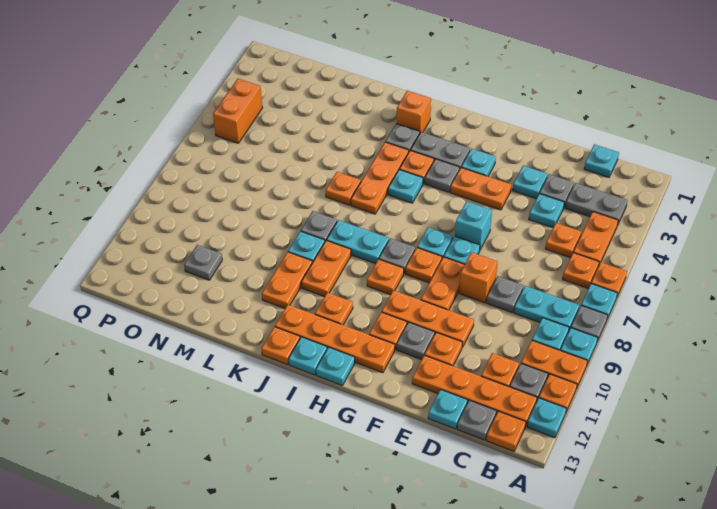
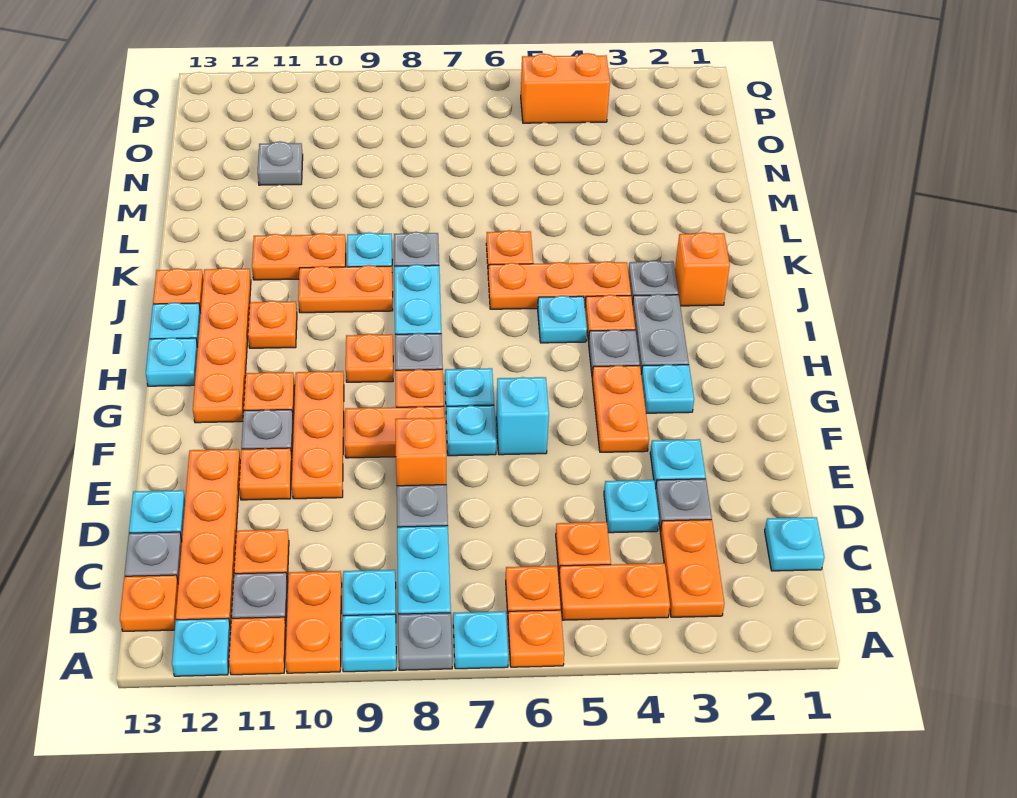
grey 1x2 plate [565,183,627,226] -> orange 1x2 plate [660,520,724,617]

